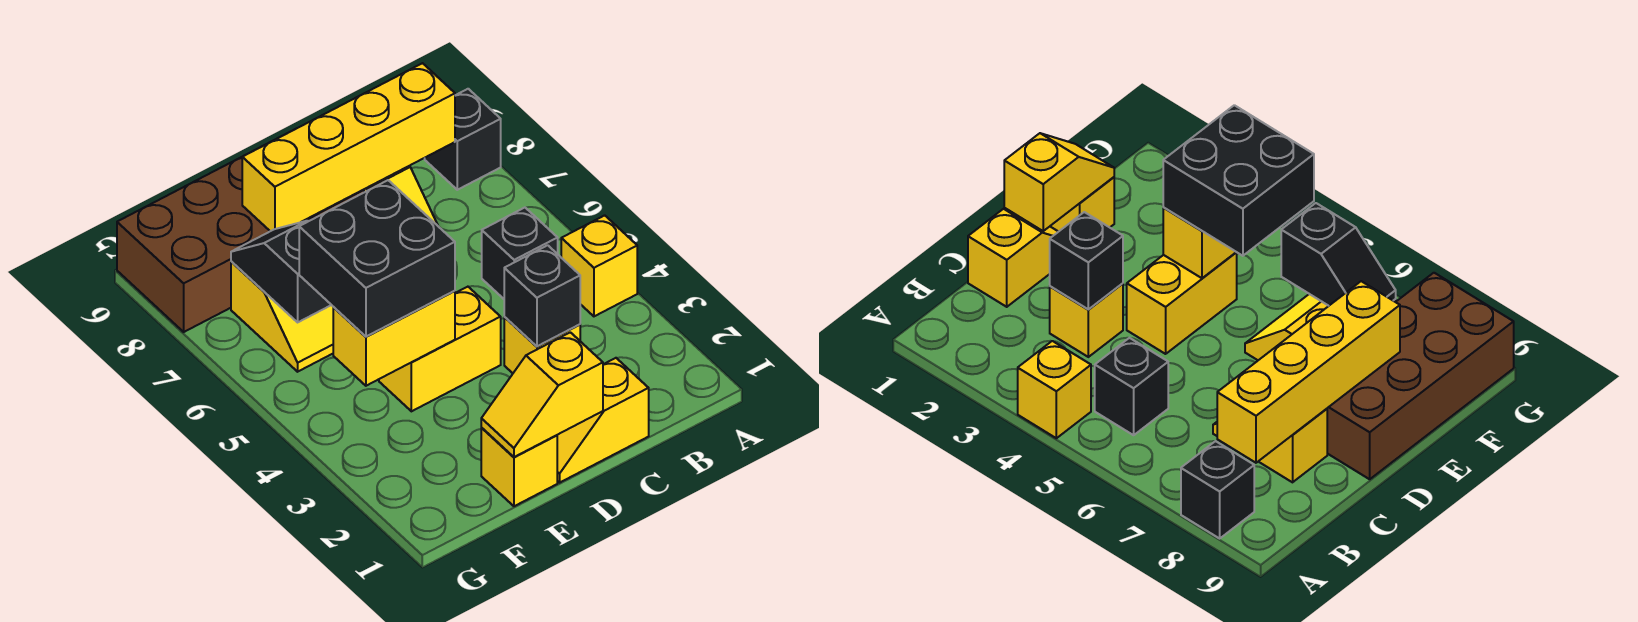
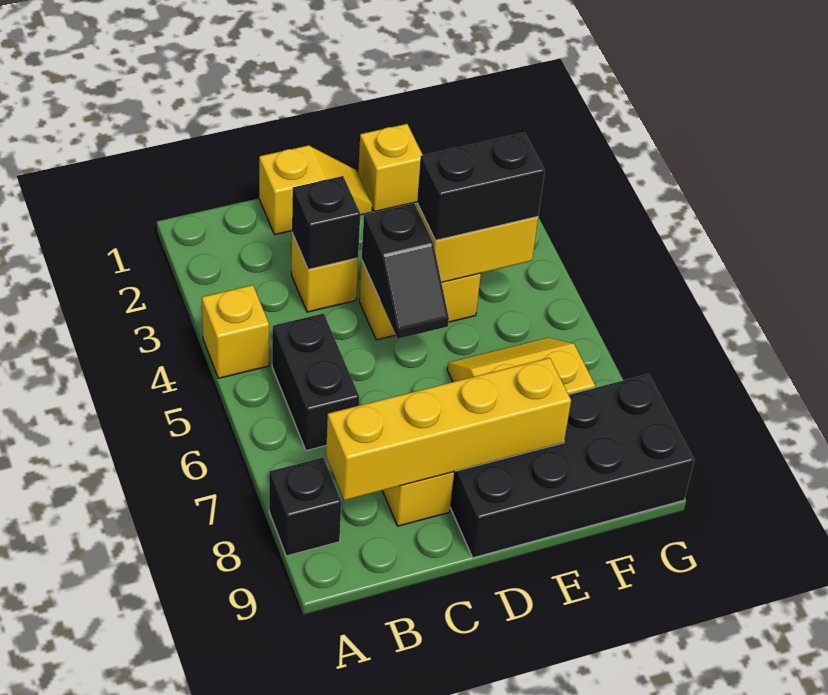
black 1x1 brick [482,208,558,299] -> black 1x2 brick [272,313,359,451]
yellow 1x2 slope [481,332,603,457] -> none
brown 2x4 brick [117,157,364,332] -> black 2x4 brick [450,374,694,558]
black 2x2 brick [299,180,455,337] -> black 1x2 brick [417,133,545,240]
black 1x2 slope [231,221,331,322] -> black 1x2 slope moved to [362,203,449,339]

